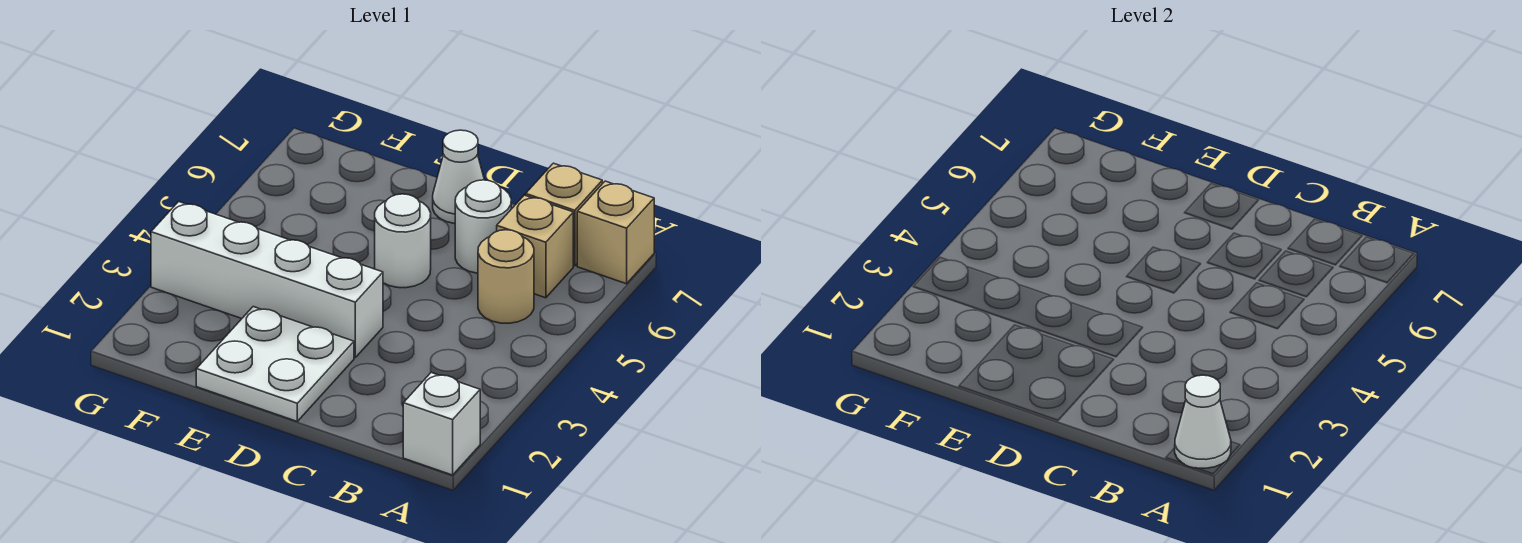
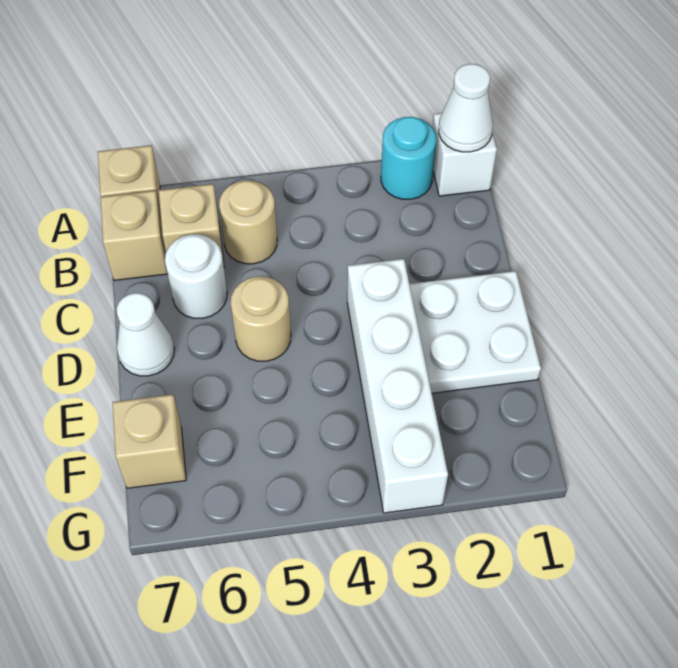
none -> cyan 1x1 round brick [381,117,436,199]
white 1x1 round brick [375,194,431,288] -> tan 1x1 round brick [231,276,291,361]
none -> tan 1x1 brick [112,394,186,488]

